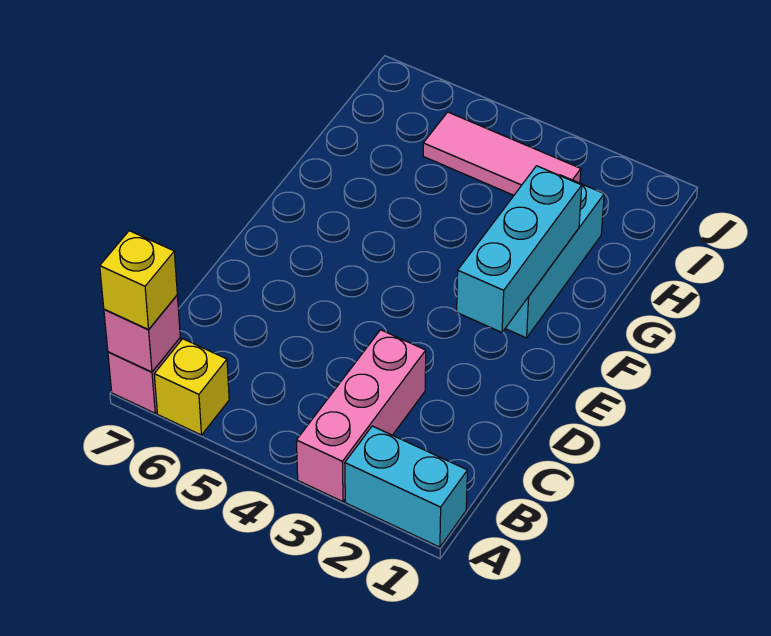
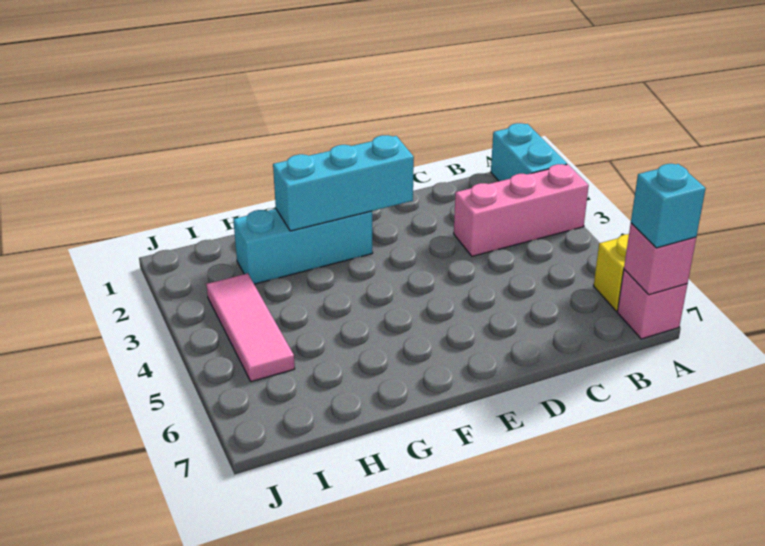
yellow 1x1 brick [100,231,177,330] -> cyan 1x1 brick [631,164,706,248]

